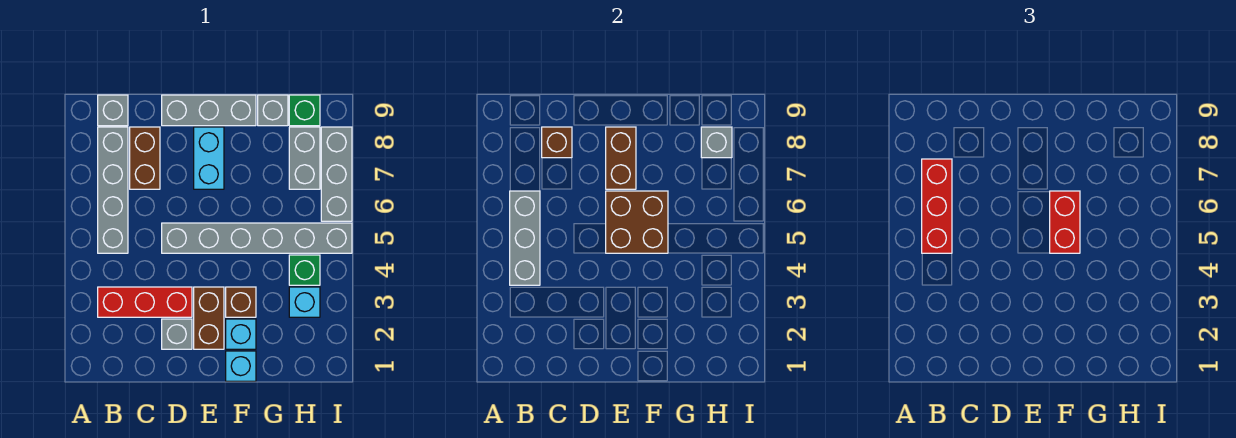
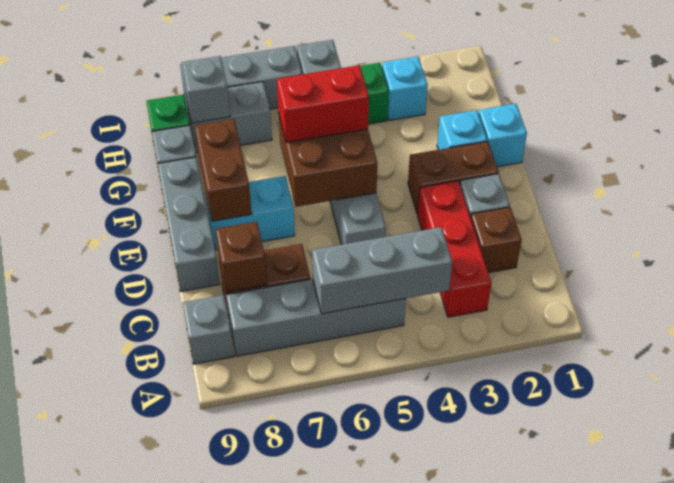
red 1x3 brick [922,159,952,253] -> none
brown 1x2 brick [606,127,636,189] -> brown 1x2 brick turned to [195,119,252,221]
brown 1x1 brick [226,287,256,317] -> brown 1x1 brick moved to [471,207,522,273]

